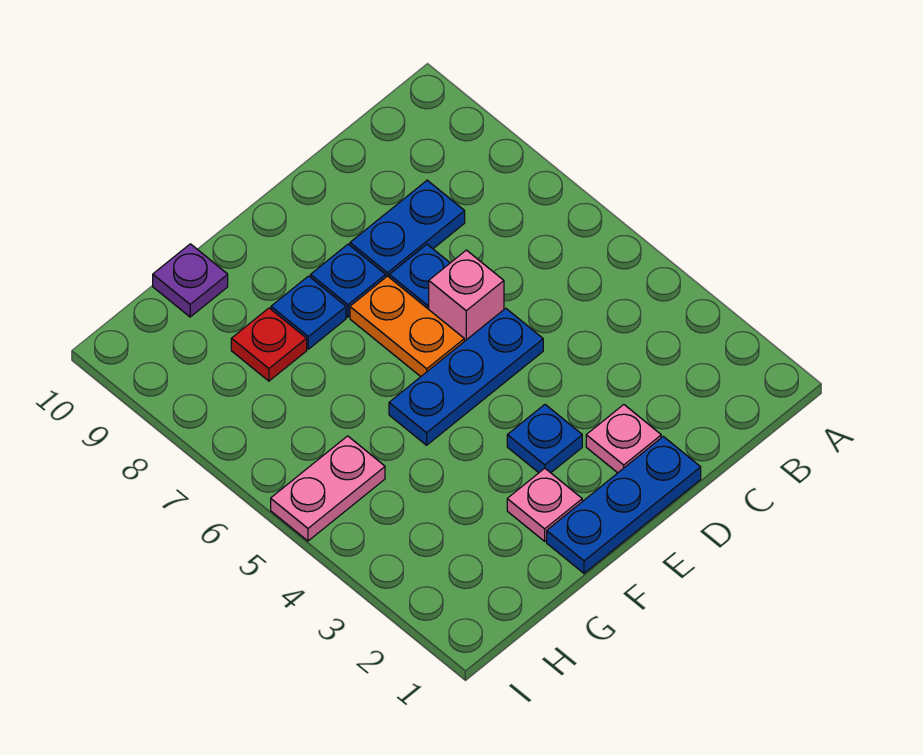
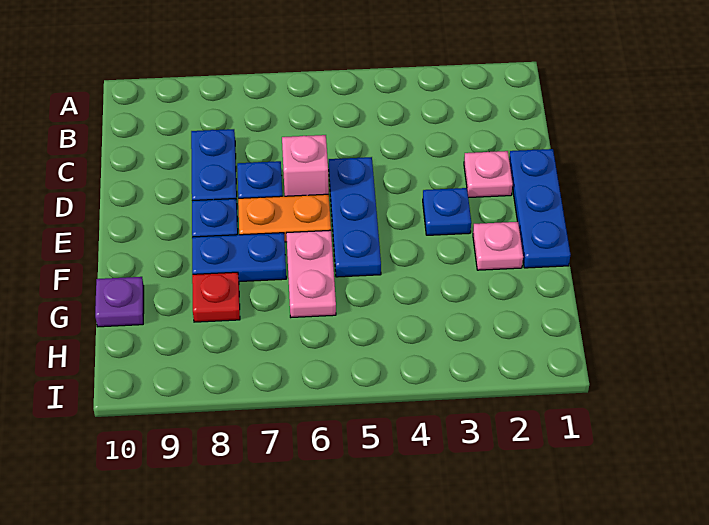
blue 1x1 plate [271,276,346,349] -> blue 1x2 plate [192,233,286,282]
pink 1x2 plate [271,436,385,541] -> pink 1x2 plate moved to [286,230,336,317]

